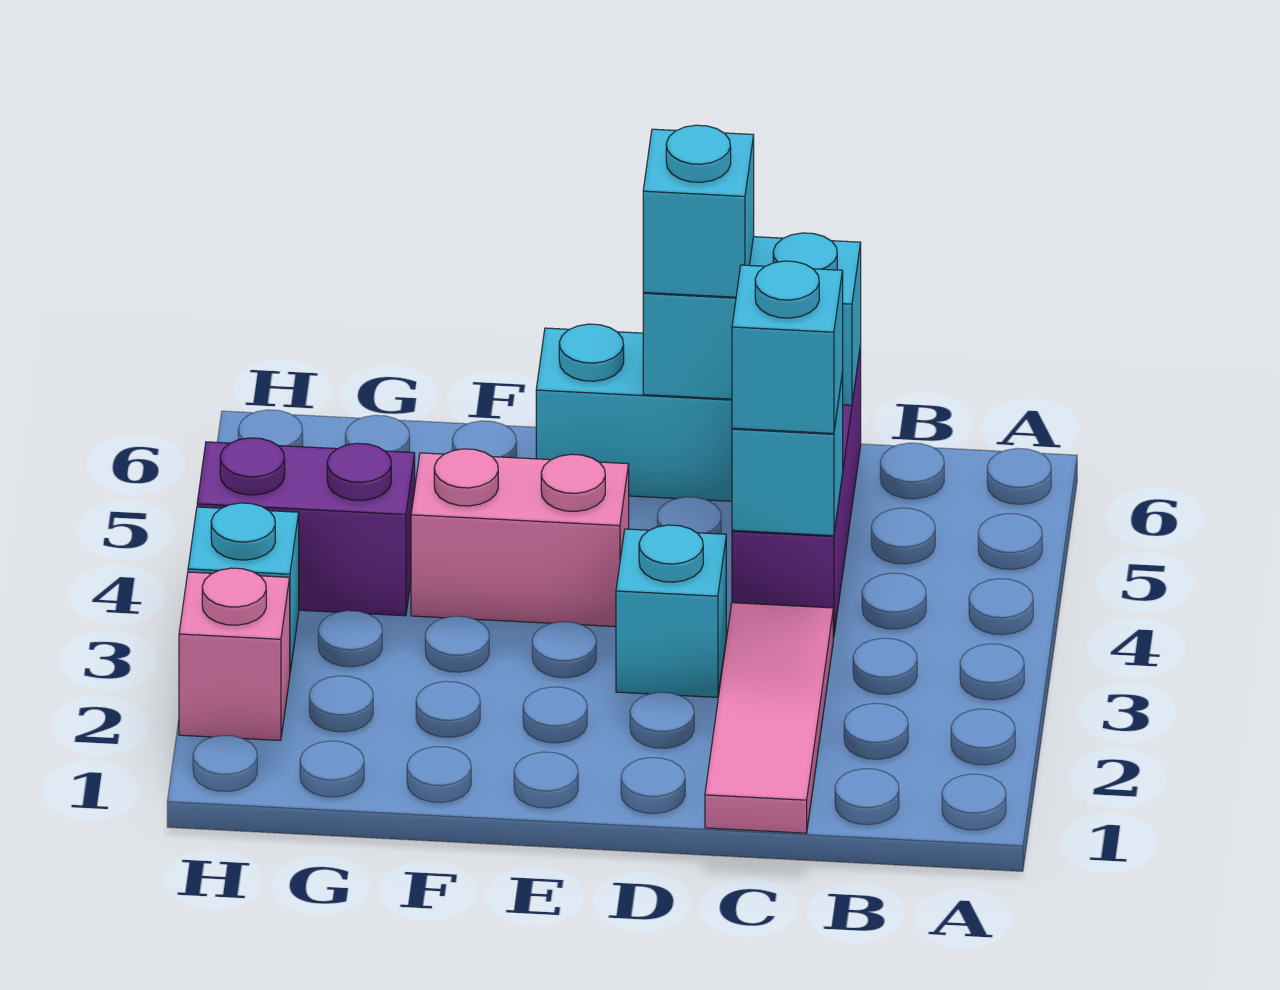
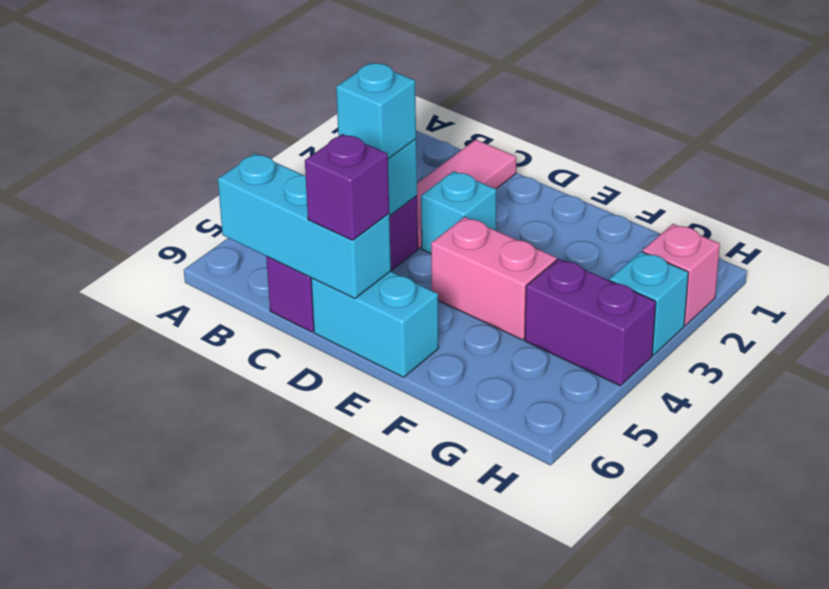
cyan 1x2 brick [643,233,861,405] -> cyan 1x3 brick [218,153,391,299]
cyan 1x1 brick [643,125,754,297] -> purple 1x1 brick [305,134,389,240]

